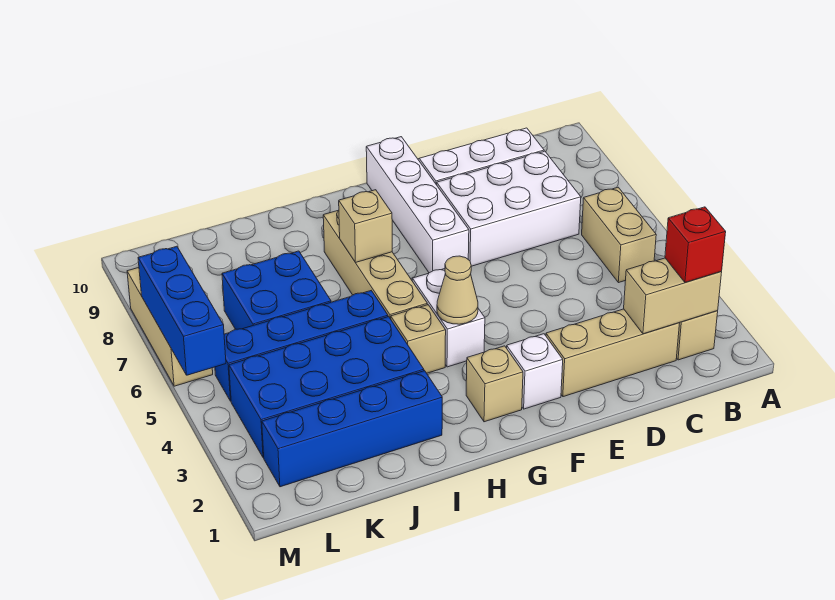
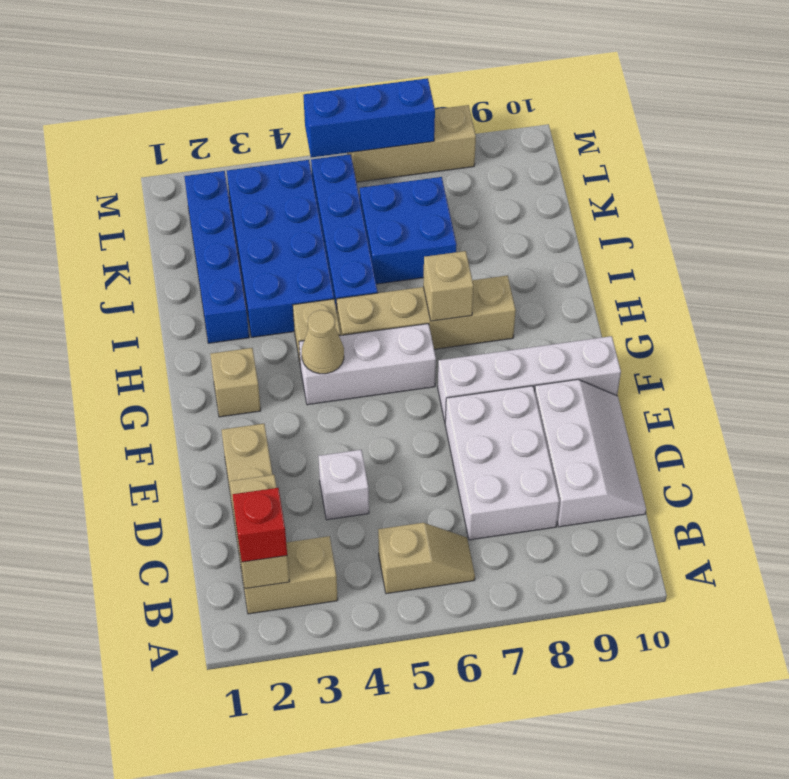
tan 1x2 brick [582,187,656,283] -> tan 1x2 slope [378,523,475,594]
white 1x1 brick [507,334,563,409] -> white 1x1 brick moved to [318,450,369,520]
white 1x2 brick [412,269,485,367] -> white 1x3 brick [299,324,436,405]

